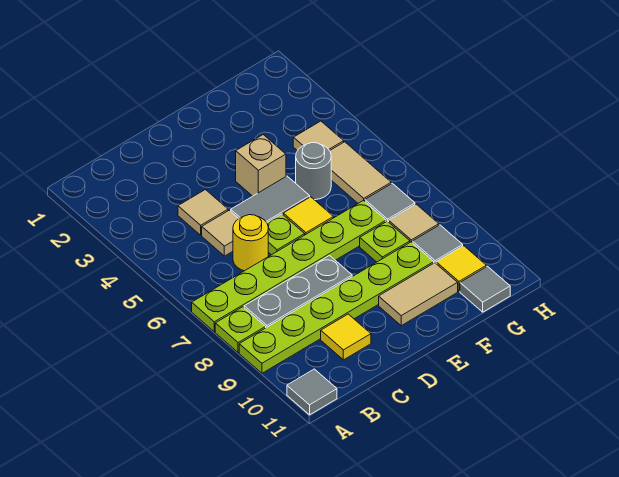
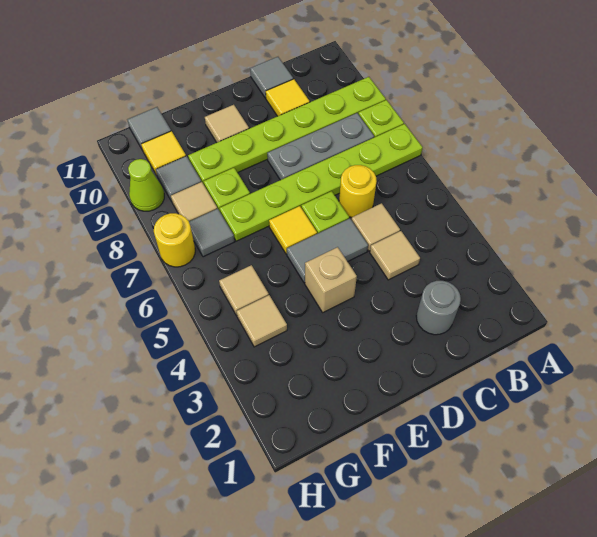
grey 1x1 tile [287,369,337,415] -> grey 1x1 tile moved to [250,57,293,98]
tan 1x2 tile [379,263,458,326] -> tan 1x1 tile [205,105,249,142]
grey 1x1 round brick [296,143,331,200] -> grey 1x1 round brick moved to [416,281,461,335]
tan 1x2 tile [330,142,391,203] -> tan 1x1 tile [219,265,269,316]
none -> yellow 1x1 round brick [154,213,195,267]
none -> lime 1x1 cone [128,159,164,211]

